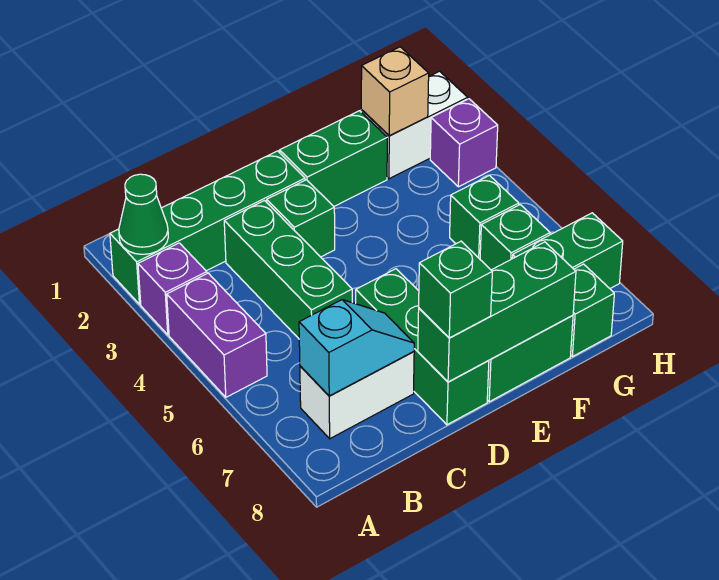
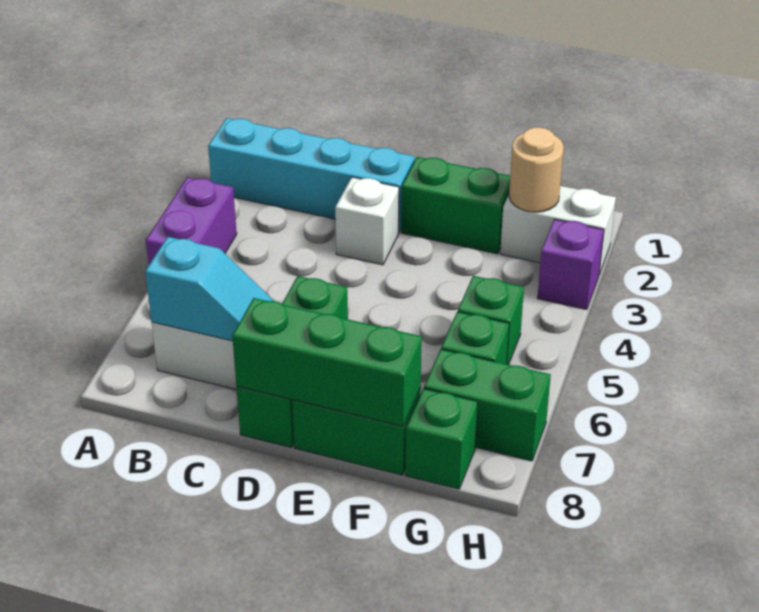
green 1x4 brick [110,151,305,304] -> cyan 1x4 brick [208,118,415,232]
green 1x1 cone [119,174,168,254] -> none
purple 1x1 brick [138,243,207,335] -> none
green 1x3 brick [224,201,352,338] -> none
green 1x1 brick [267,180,335,257] -> white 1x1 brick [335,177,399,265]
green 1x1 brick [419,241,492,338] -> none
tan 1x1 brick [361,47,429,136] -> tan 1x1 round brick [509,127,564,212]

